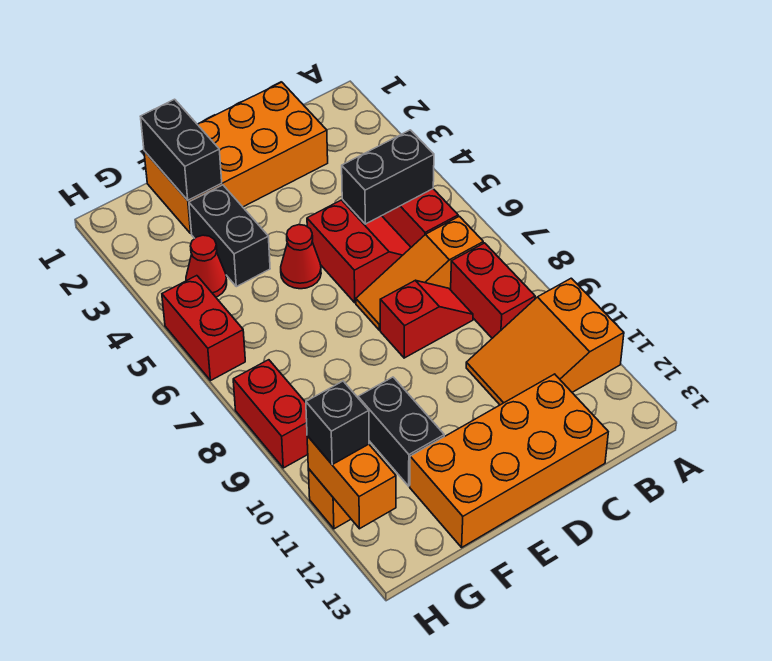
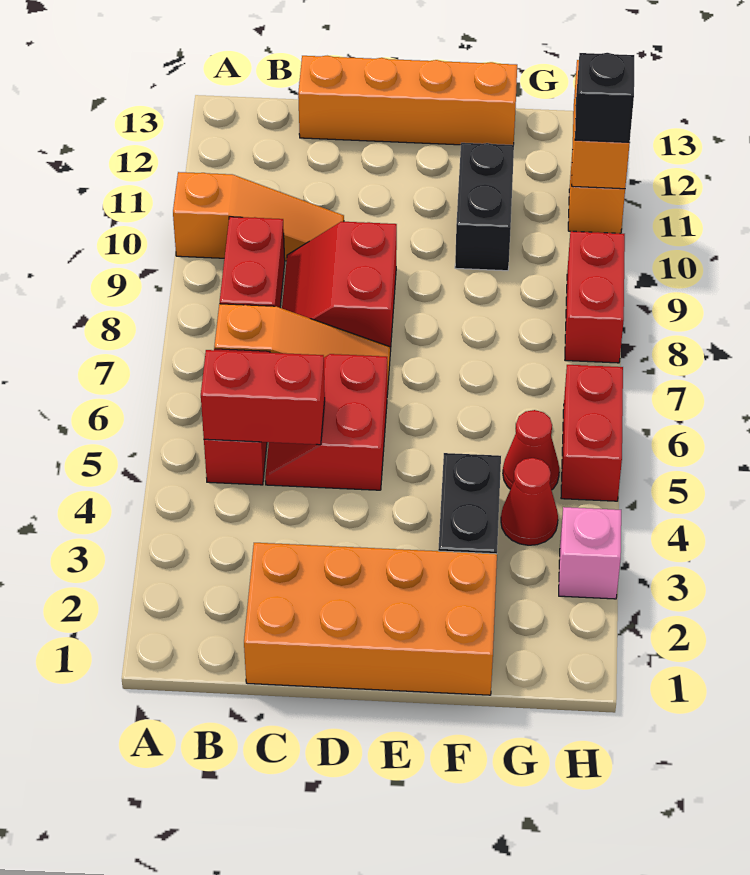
orange 2x3 slope [466,278,624,405] -> orange 1x3 slope [173,172,344,261]
black 1x2 brick [342,130,434,224] -> red 1x2 brick [201,350,325,445]
red 1x2 slope [380,280,473,358] -> red 2x2 slope [282,222,397,351]
orange 2x4 brick [410,374,608,547] -> orange 1x4 brick [298,56,517,145]
red 1x1 cone [281,225,321,289] -> red 1x1 cone moved to [503,410,559,490]
black 1x2 brick [141,99,222,200] -> none
none -> pink 1x1 brick [559,507,621,599]

